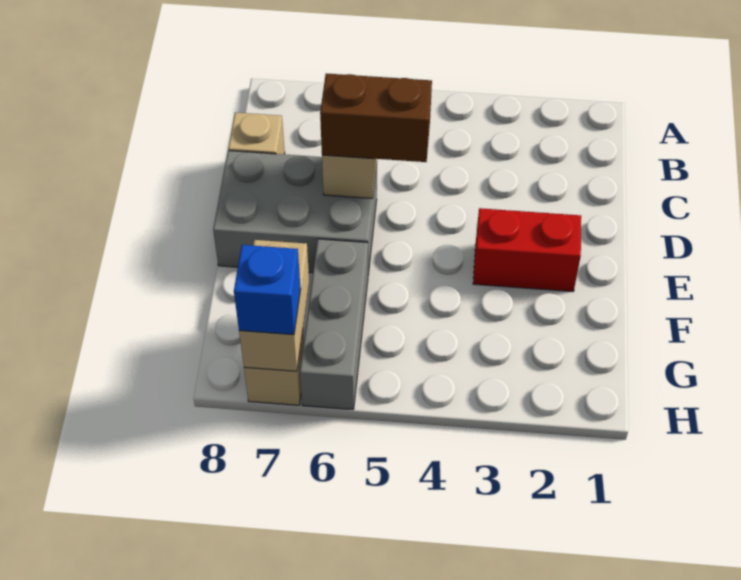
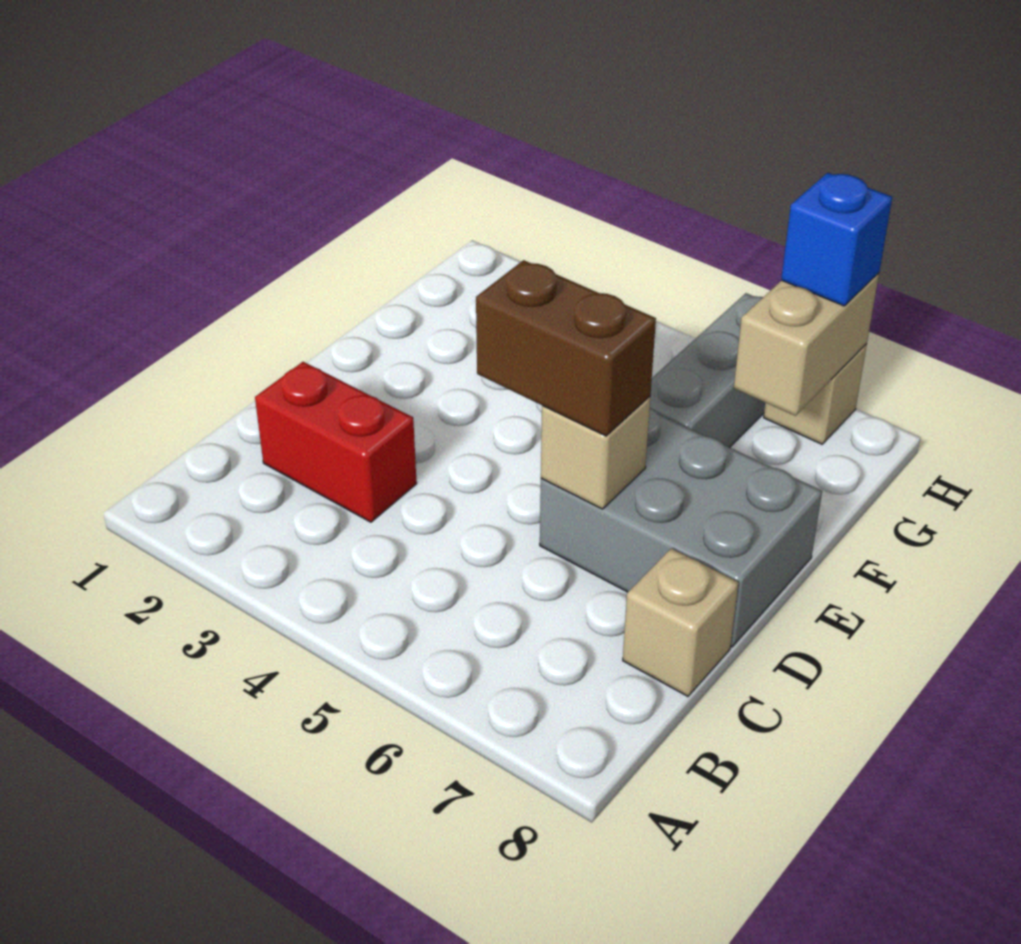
red 1x2 brick [473,208,581,292] -> red 1x2 brick moved to [255,362,417,522]

